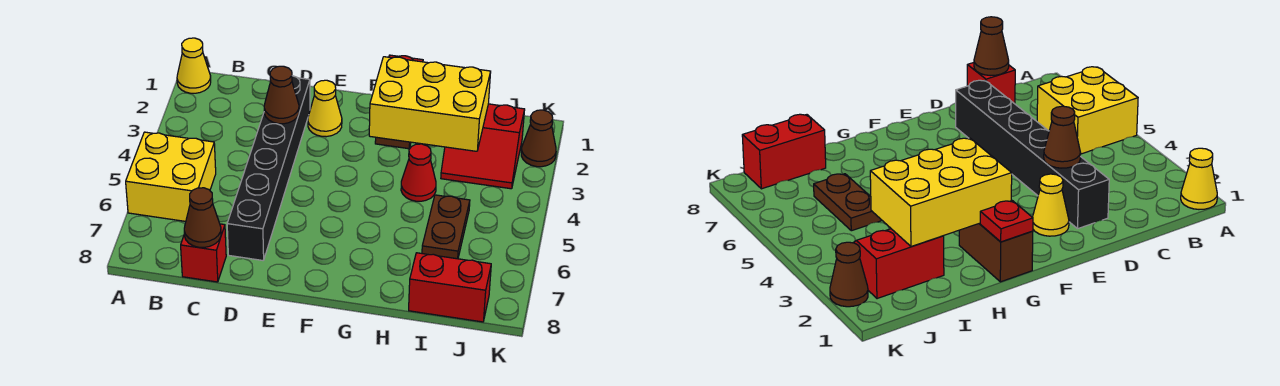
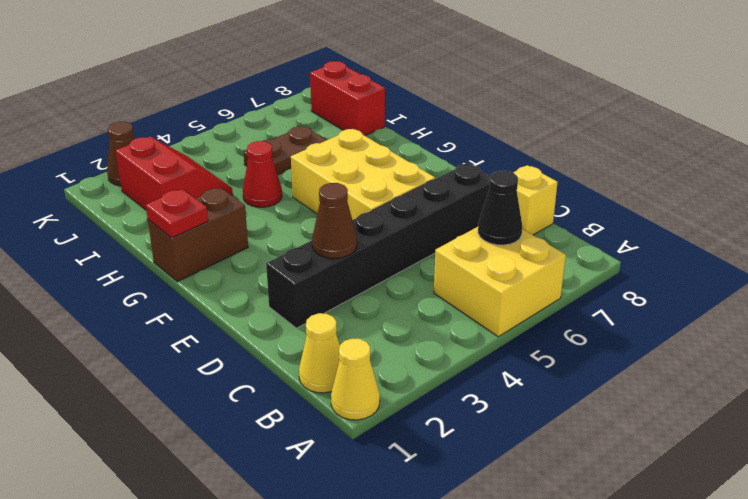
none -> black 1x1 cone [478,171,522,245]
red 1x1 brick [181,224,226,282] -> yellow 1x1 brick [513,165,558,235]
brown 1x1 cone [184,188,221,247] -> none
yellow 1x1 cone [308,80,342,137] -> yellow 1x1 cone moved to [299,313,340,393]
yellow 2x3 brick [369,57,491,151] -> yellow 2x3 brick moved to [291,129,435,220]

